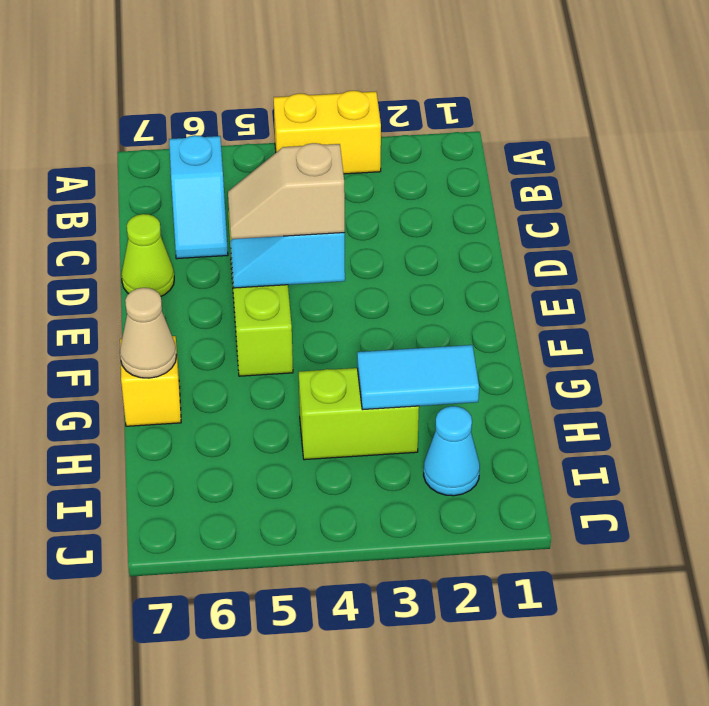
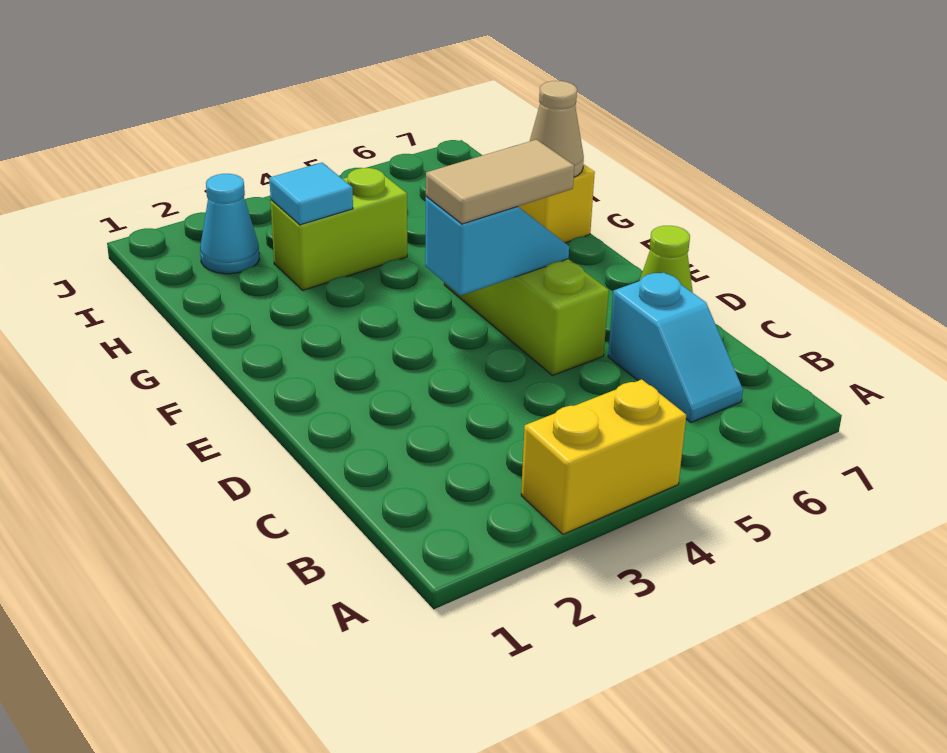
cyan 1x2 slope [169,135,228,259] -> cyan 1x2 slope turned to [608,273,743,423]
tan 1x2 slope [228,143,345,239] -> tan 1x2 tile [426,140,574,224]
cyan 1x2 tile [357,345,479,410] -> cyan 1x1 tile [269,163,353,225]

